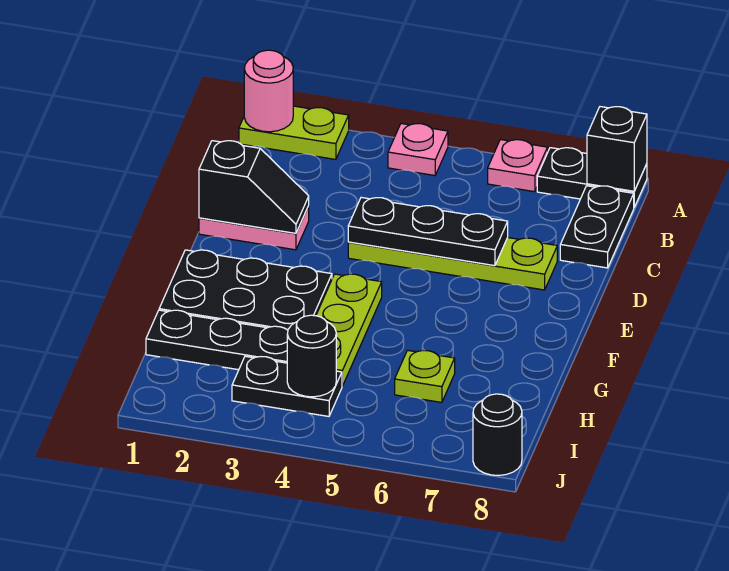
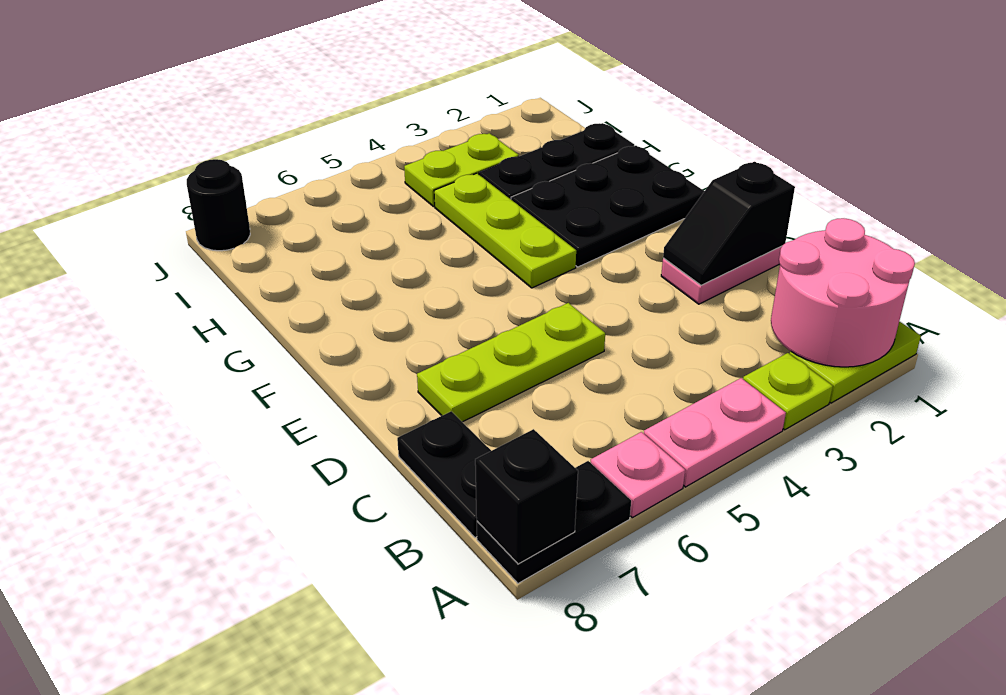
pink 1x1 round brick [244,50,293,132] -> pink 2x2 round brick [771,218,915,367]
pink 1x1 plate [388,124,448,175] -> pink 1x2 plate [644,378,786,487]
lime 1x4 plate [348,238,557,290] -> lime 1x3 plate [417,303,605,422]
black 1x3 plate [348,197,508,266] -> none
lime 1x1 plate [395,350,455,402] -> lime 1x1 plate moved to [743,353,833,430]
black 1x2 plate [232,356,342,416] -> lime 1x2 plate [404,133,519,207]
black 1x1 round brick [287,315,336,397] -> none

